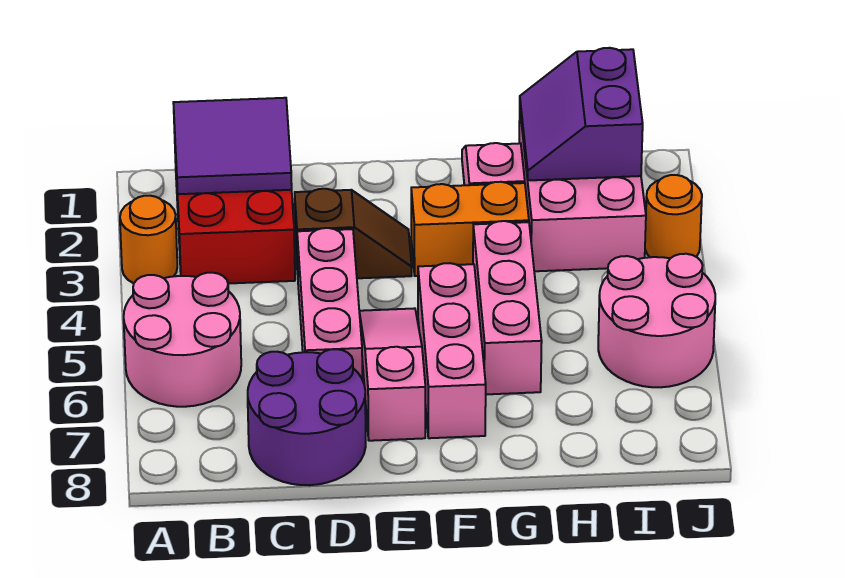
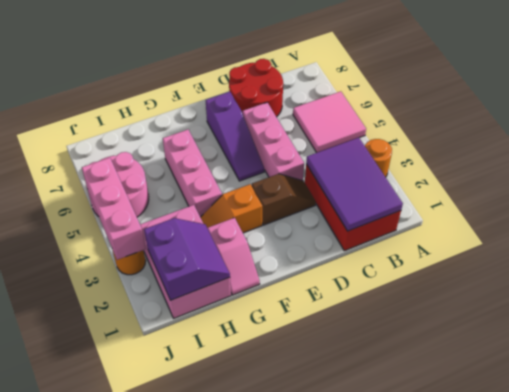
pink 2x2 round brick [124,273,241,407] -> pink 2x2 tile [293,91,366,153]
purple 2x2 tile [173,98,292,194] -> purple 2x3 tile [306,138,403,231]
purple 2x2 round brick [248,349,366,485] -> red 2x2 round brick [229,59,283,117]
brown 1x2 slope [295,189,412,278] -> brown 1x2 slope turned to [252,174,316,225]
pink 1x3 slope [359,308,425,441] -> purple 1x3 slope [206,92,264,181]
orange 1x2 brick [411,182,529,276] -> orange 1x2 slope [200,184,262,233]
pink 1x3 brick [418,263,486,438] -> pink 1x3 brick moved to [82,158,146,260]

